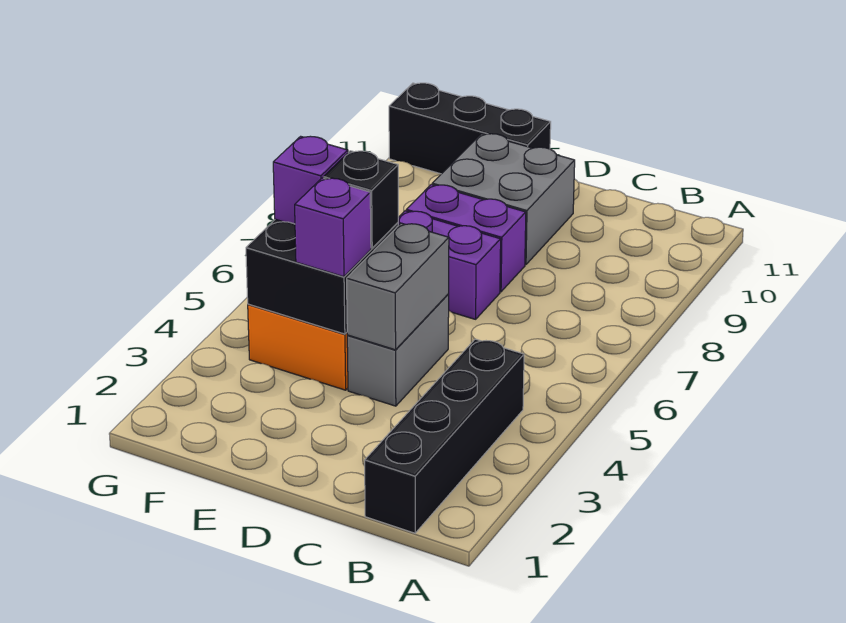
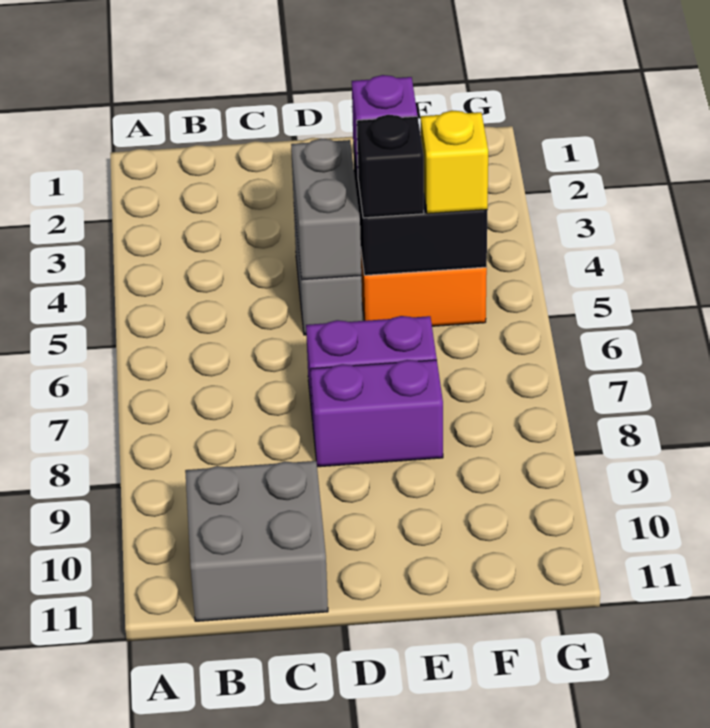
black 1x4 brick [365,339,524,533] -> none
grey 2x2 brick [432,134,575,265] -> grey 2x2 brick moved to [185,461,328,621]
black 1x3 brick [389,83,551,174] -> none
purple 1x1 brick [273,136,348,224] -> yellow 1x1 brick [421,110,488,214]

